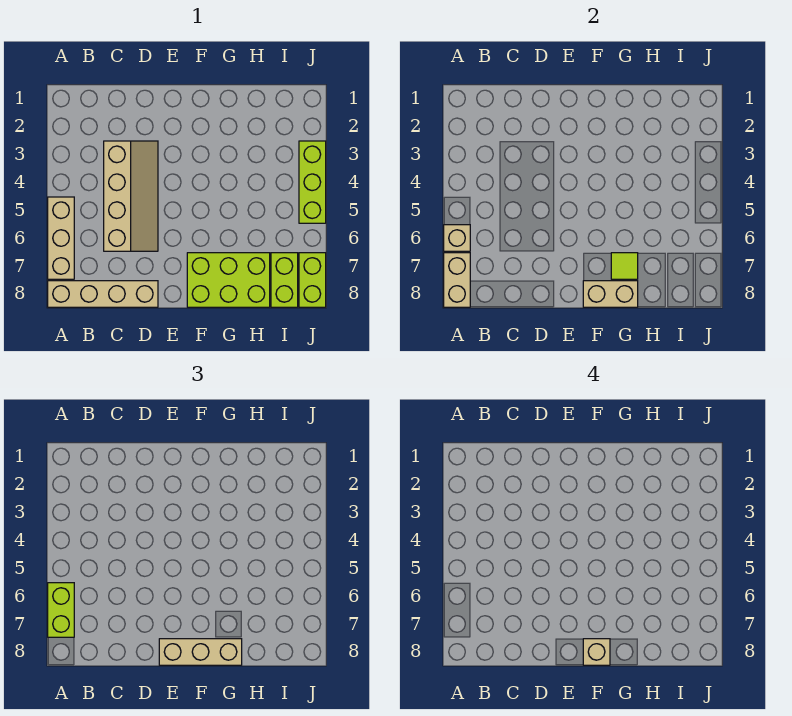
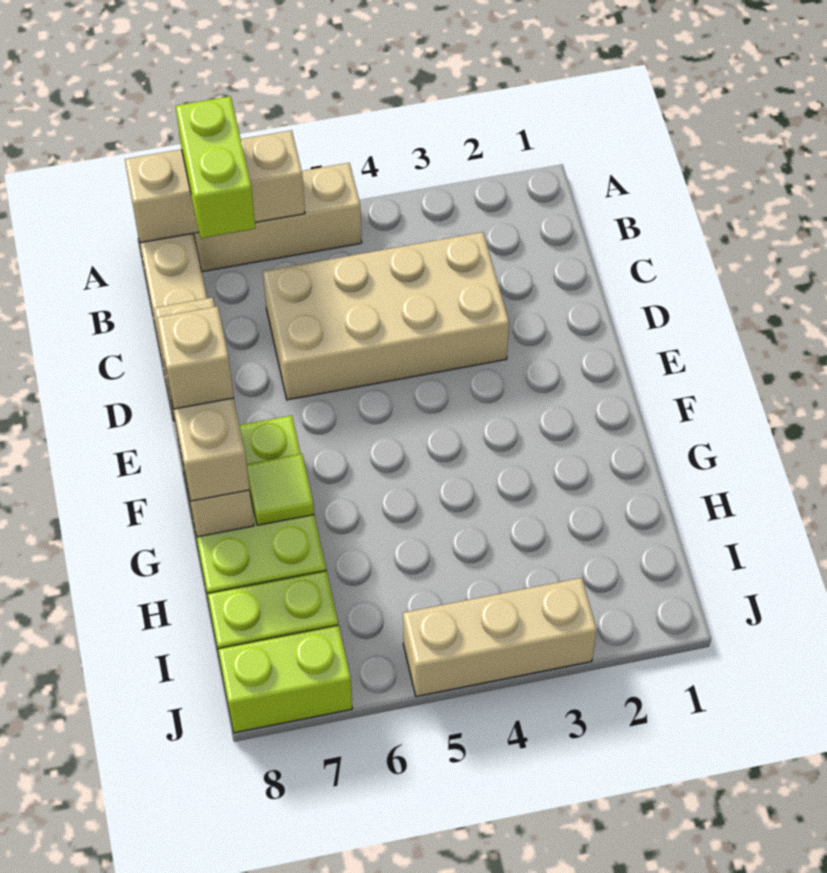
lime 1x2 brick [48,583,74,637] -> lime 1x2 brick turned to [176,96,255,238]
tan 2x4 slope [104,141,158,251] -> tan 2x4 brick [263,232,509,400]
lime 1x3 brick [299,141,326,223] -> tan 1x3 brick [403,578,597,697]

